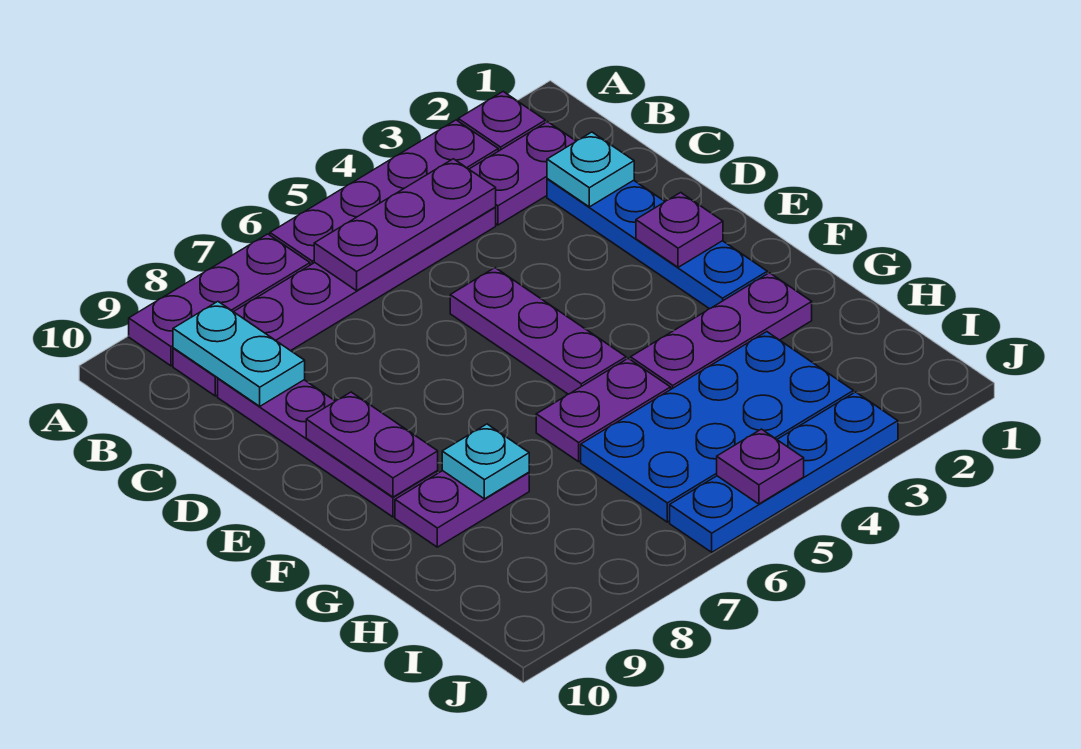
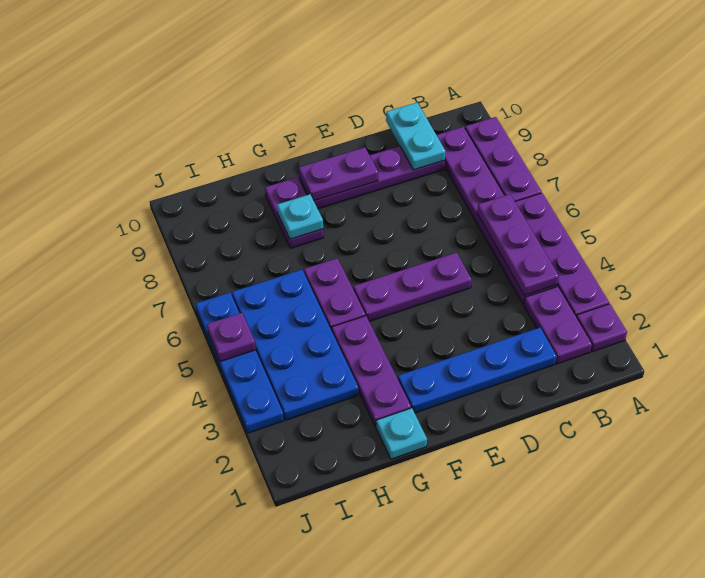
cyan 1x2 plate [173,302,305,406] -> cyan 1x2 plate turned to [386,102,446,170]
cyan 1x1 plate [547,132,634,207] -> cyan 1x1 plate moved to [376,408,427,459]
purple 1x1 plate [636,193,723,267] -> none

